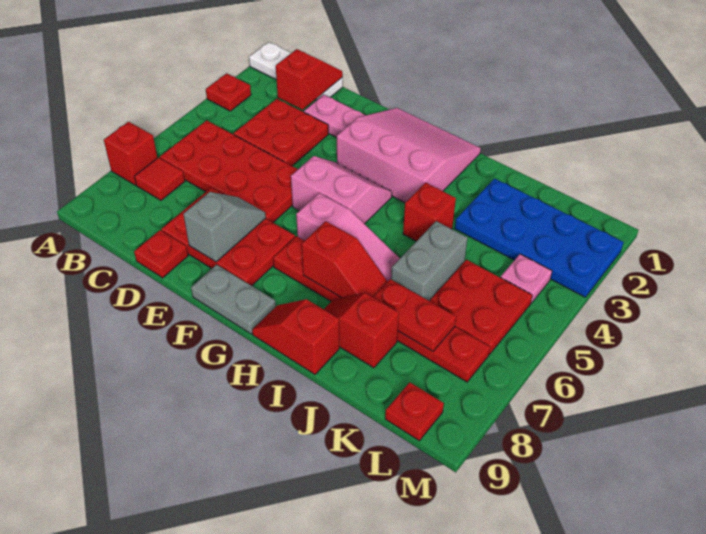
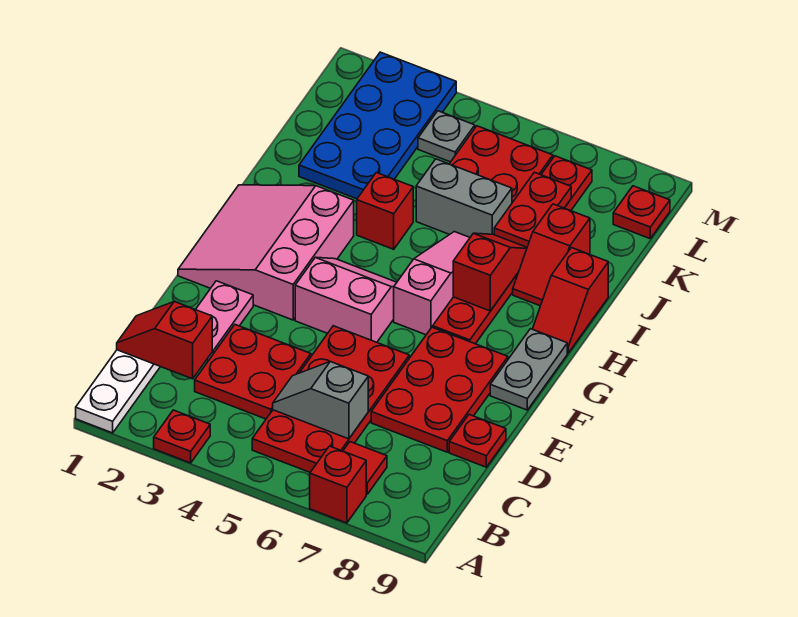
grey 1x2 slope [183,192,266,262] -> grey 1x2 slope moved to [273,362,368,439]
pink 2x2 slope [291,156,392,224] -> pink 2x2 slope turned to [295,257,397,342]
pink 1x1 plate [501,254,552,303] -> grey 1x1 plate [418,111,475,162]

